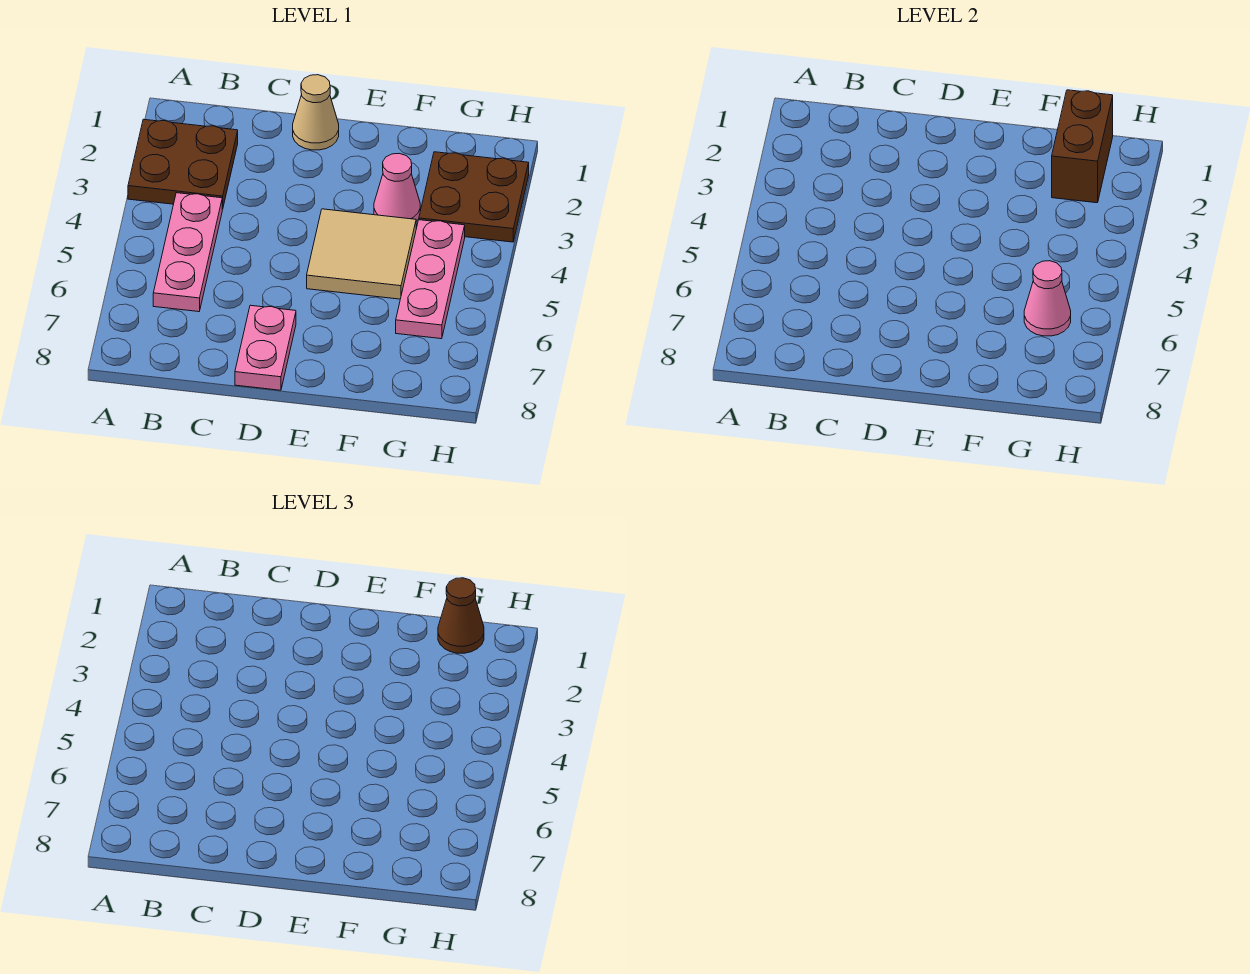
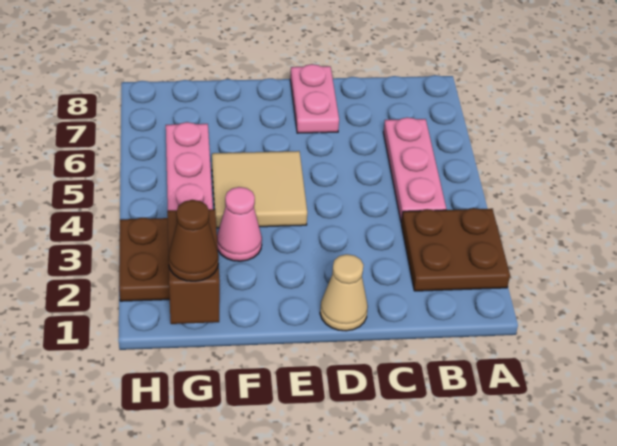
pink 1x1 cone [1024,261,1071,336] -> none

